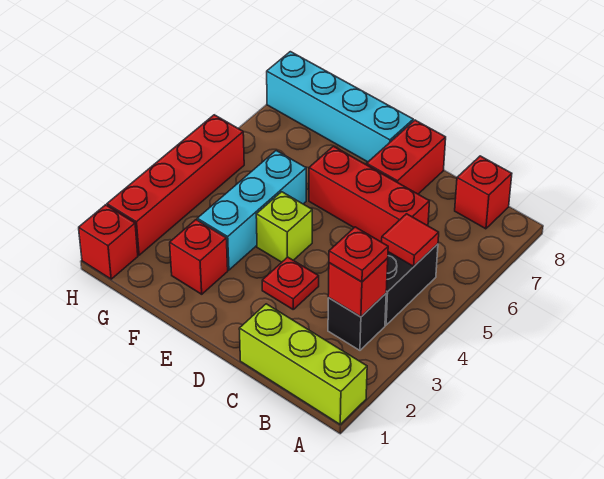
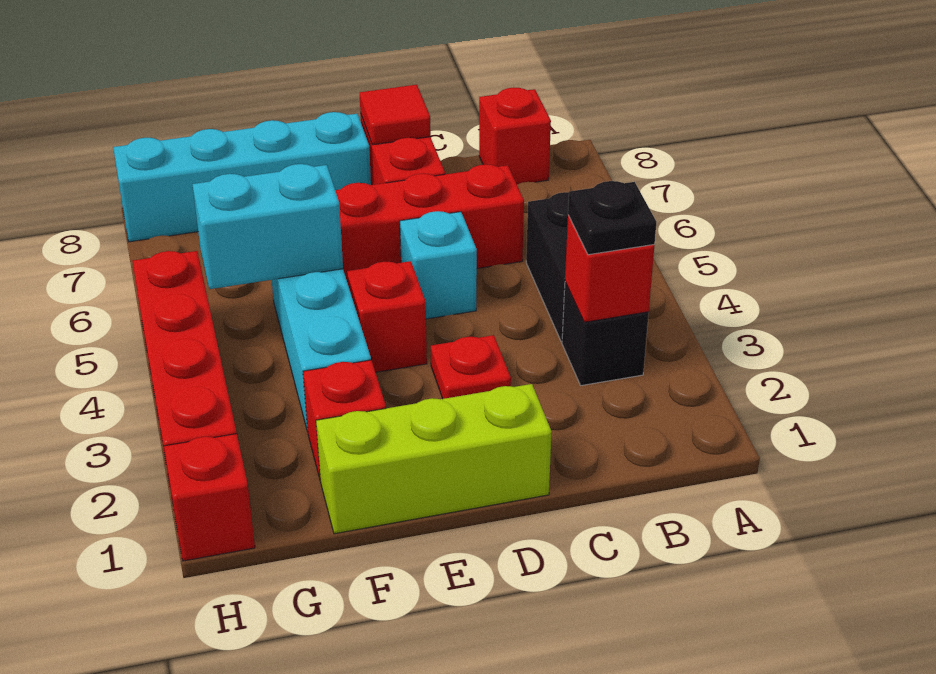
lime 1x3 brick [239,304,367,424] -> lime 1x3 brick moved to [316,384,552,534]
red 1x1 plate [329,227,388,282] -> black 1x1 plate [568,181,656,255]
red 1x1 tile [382,214,439,266] -> red 1x1 tile moved to [360,85,431,145]
none -> cyan 1x1 brick [400,211,477,319]
lime 1x1 brick [256,192,312,262] -> red 1x1 brick [347,261,427,372]
none -> cyan 1x2 brick [192,164,343,289]

